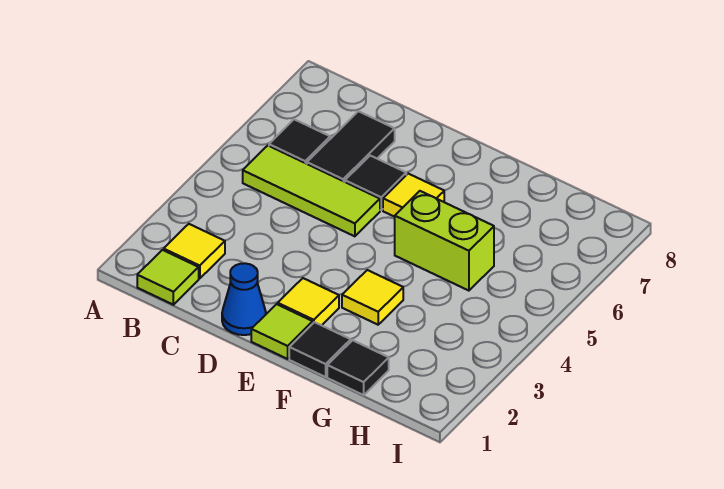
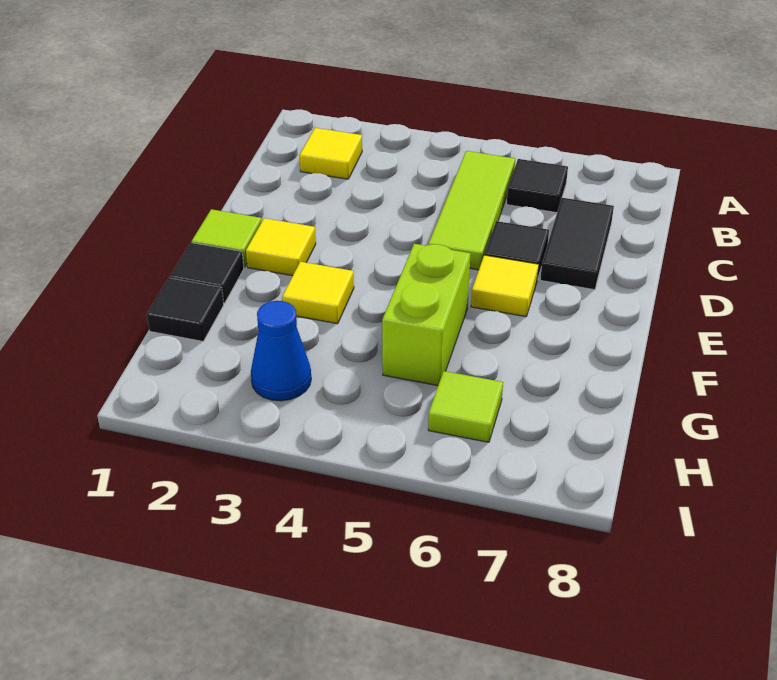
lime 1x1 tile [137,250,199,305] -> lime 1x1 tile moved to [428,371,503,442]
black 1x2 tile [307,111,395,182] -> black 1x2 tile turned to [540,198,614,290]
blue 1x1 cone [222,263,266,335] -> blue 1x1 cone moved to [251,301,311,401]

